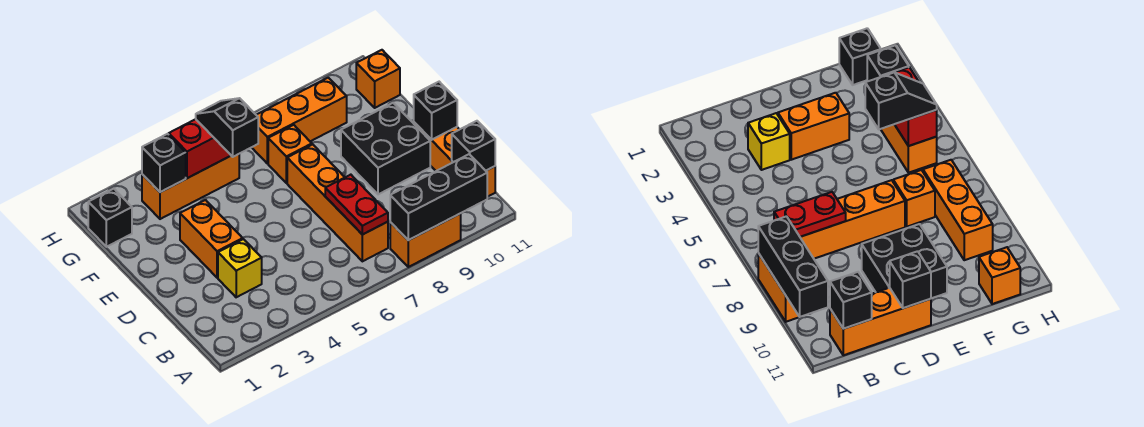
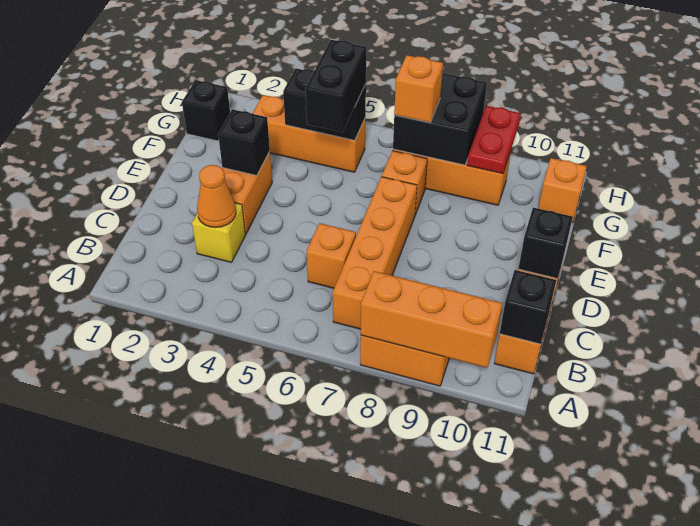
black 1x3 brick [390,154,487,240] -> orange 1x3 brick [361,271,502,368]
red 1x2 plate [325,175,388,235] -> red 1x2 plate moved to [467,106,521,174]
none -> orange 1x1 cone [197,165,236,228]
none -> orange 1x1 brick [307,223,356,288]
black 2x2 brick [341,103,430,194] -> black 2x2 brick moved to [393,73,487,165]
black 1x2 slope [196,98,258,157] -> black 1x2 brick [305,40,367,132]
black 1x1 brick [142,134,186,192] -> black 1x1 brick moved to [218,109,270,175]
red 1x2 brick [169,119,231,178] -> black 1x2 brick [283,68,366,140]
none -> orange 1x1 brick [394,55,443,123]

